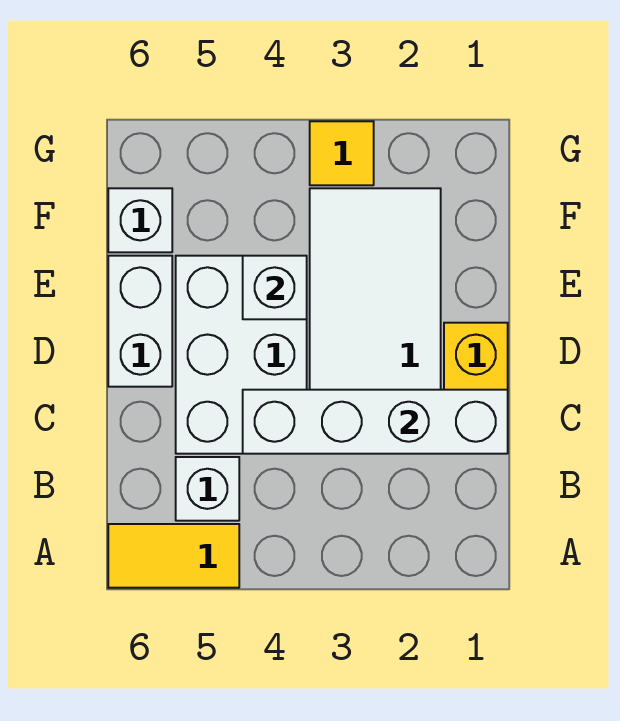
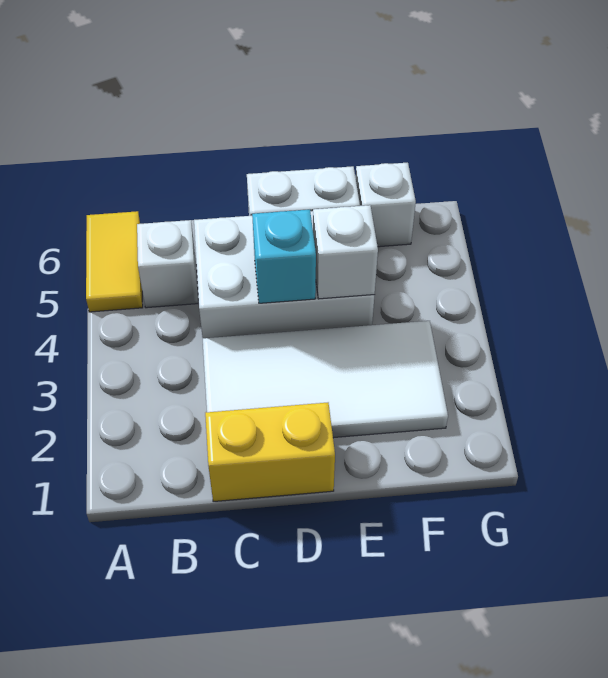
white 1x4 brick [243,390,508,454] -> none
none -> cyan 1x1 brick [252,209,316,303]
yellow 1x1 tile [310,121,374,185] -> none

